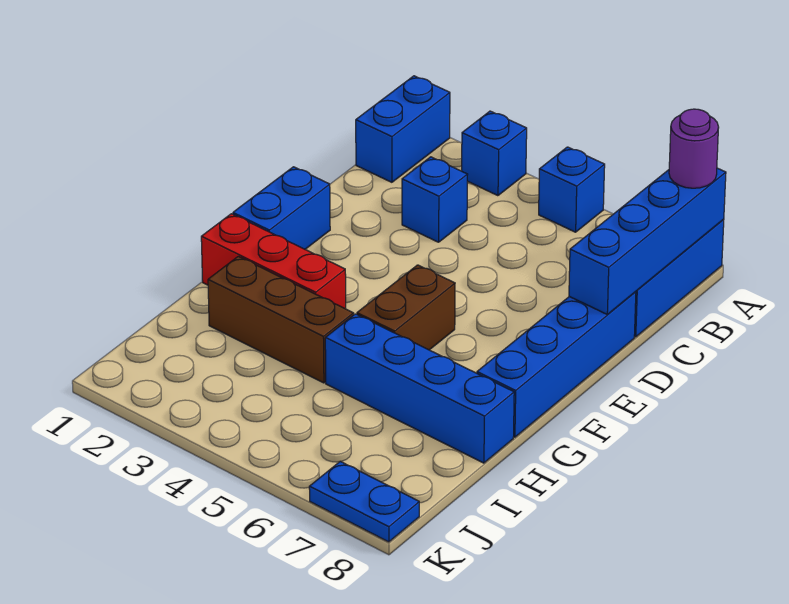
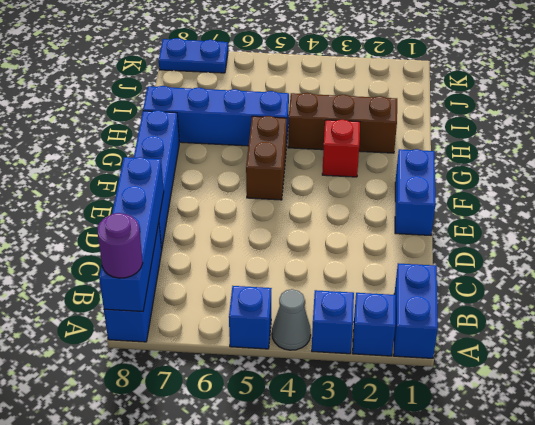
none -> grey 1x1 cone [272,289,311,350]
blue 1x1 brick [402,157,468,242] -> blue 1x1 brick moved to [353,293,396,356]
red 1x3 brick [201,214,346,309] -> red 1x1 brick [322,120,360,177]

